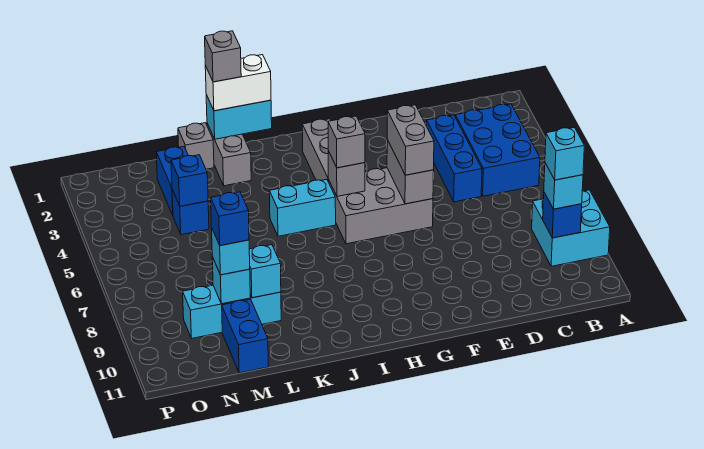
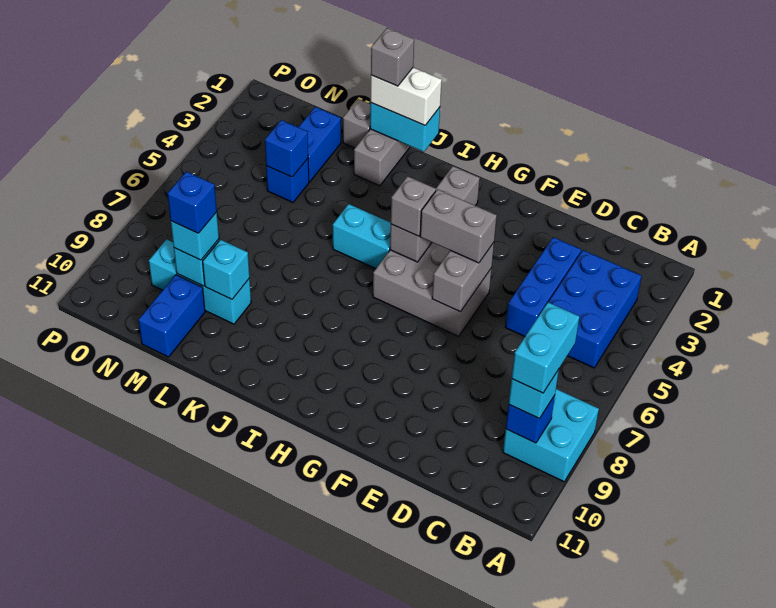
cyan 1x1 brick [545,128,584,180] -> cyan 1x2 brick [512,302,580,393]
grey 1x2 brick [387,105,434,175] -> grey 1x2 brick turned to [420,189,497,263]

